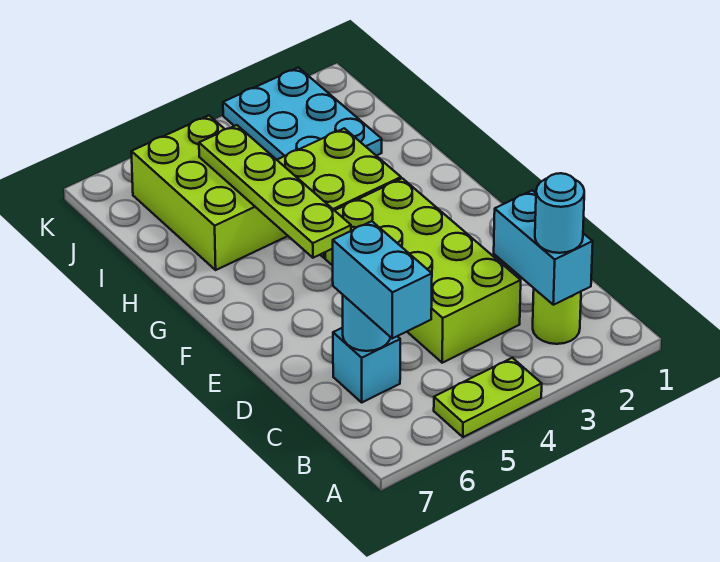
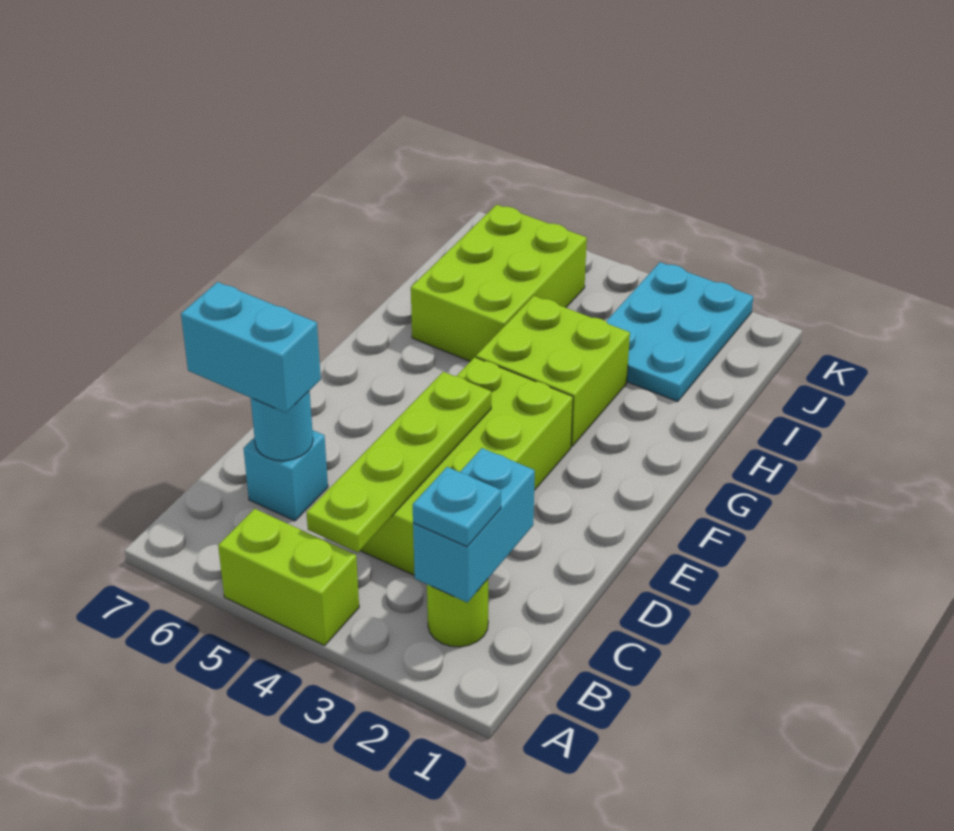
lime 1x2 plate [434,358,542,437] -> lime 1x2 brick [218,509,359,645]
cyan 1x1 round brick [535,173,584,253] -> cyan 1x1 plate [413,467,501,547]
cyan 1x2 brick [333,221,432,338] -> cyan 1x2 brick turned to [181,282,321,413]
lime 1x4 plate [199,125,351,258] -> lime 1x4 plate moved to [306,372,491,552]

